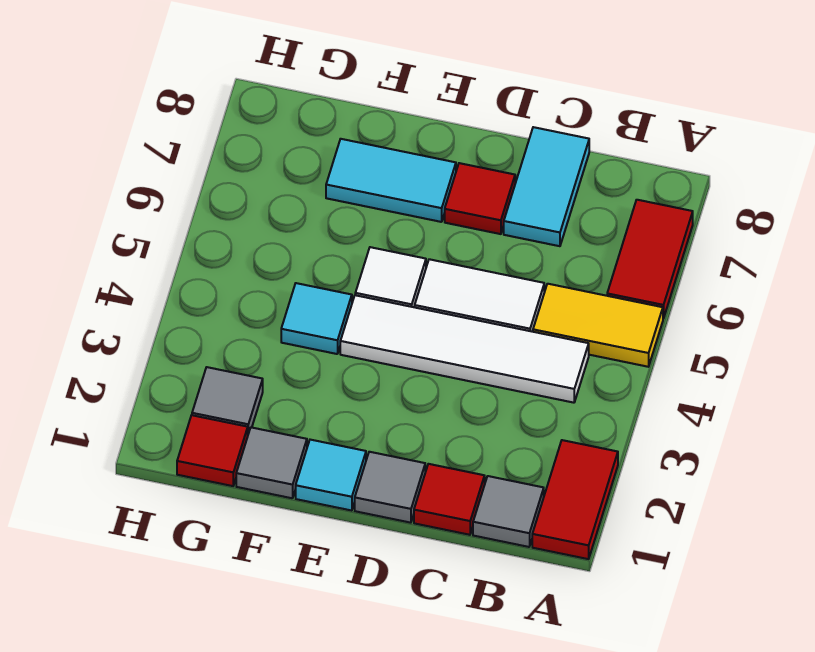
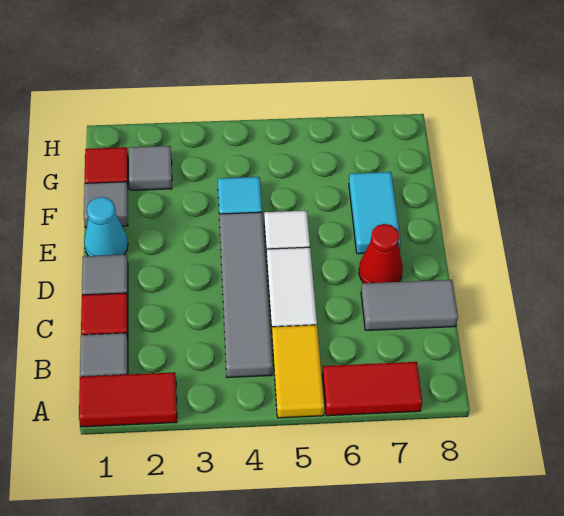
white 1x4 tile [340,295,589,403] -> grey 1x4 tile [219,212,272,377]
cyan 1x2 tile [504,127,589,246] -> grey 1x2 tile [361,280,458,330]
red 1x1 tile [445,163,515,234] -> red 1x1 cone [359,224,403,283]
cyan 1x1 tile [296,440,366,511] -> cyan 1x1 cone [84,197,128,256]

